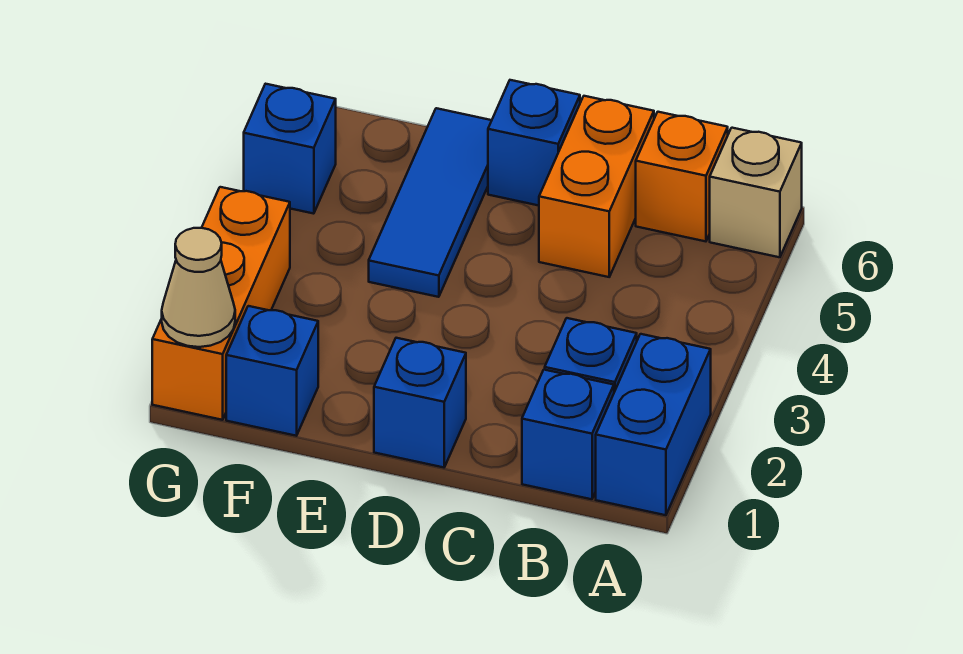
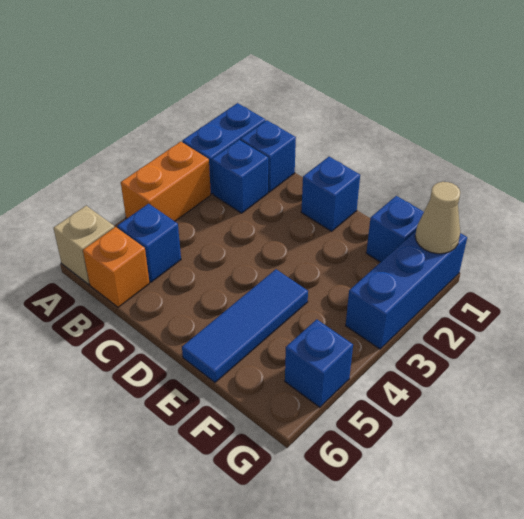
orange 1x2 brick [539,96,654,277] -> orange 1x2 brick moved to [121,142,211,221]
blue 1x1 brick [488,80,580,206] -> blue 1x1 brick moved to [117,204,181,282]
orange 1x3 brick [152,187,290,420] -> blue 1x3 brick [346,231,467,349]

